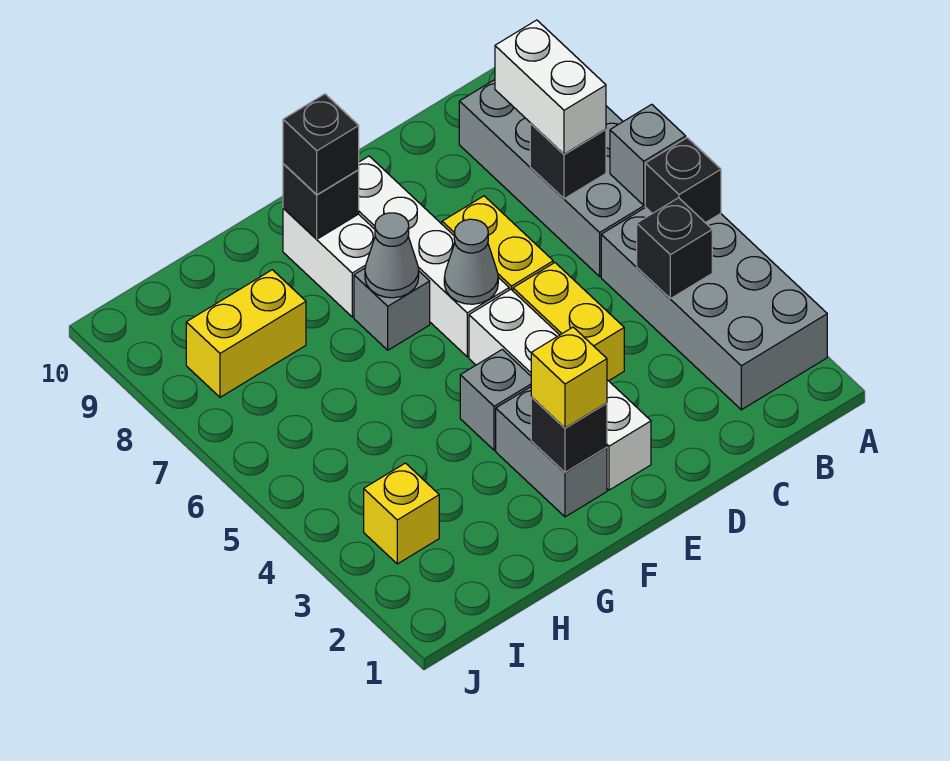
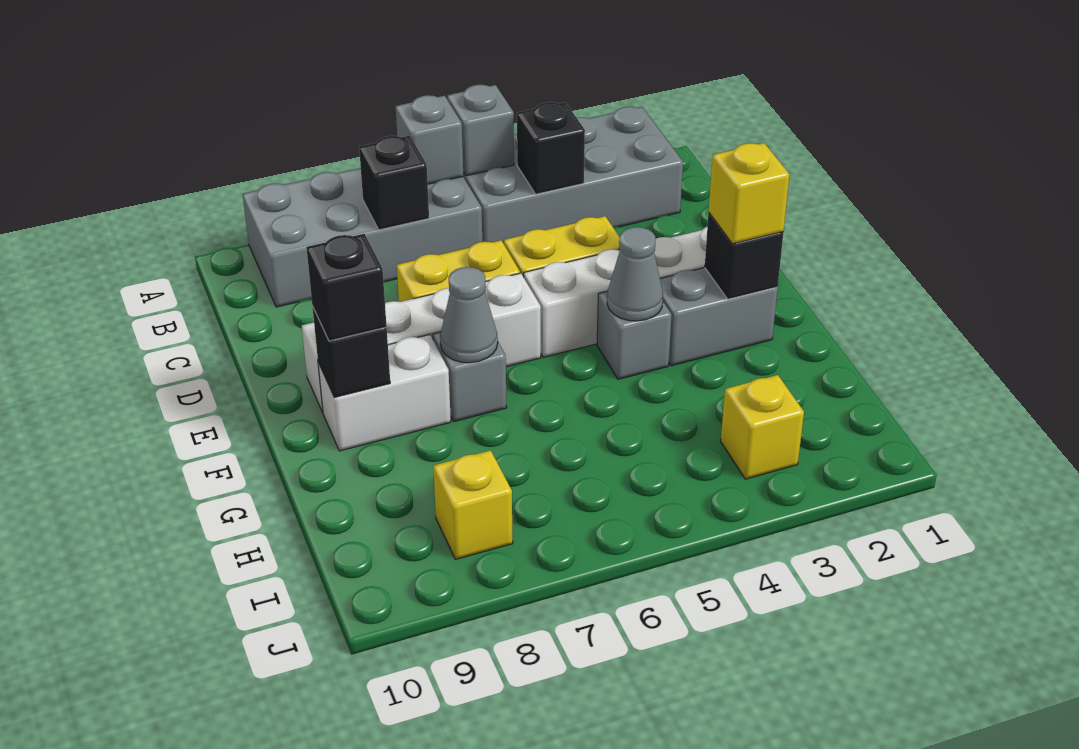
black 1x1 brick [645,138,721,223] -> grey 1x1 brick [447,85,514,176]
white 1x2 brick [495,20,606,154] -> none
grey 1x1 cone [444,219,498,304] -> grey 1x1 cone moved to [607,227,663,321]
yellow 1x2 brick [186,270,306,397] -> yellow 1x1 brick [433,450,513,559]

